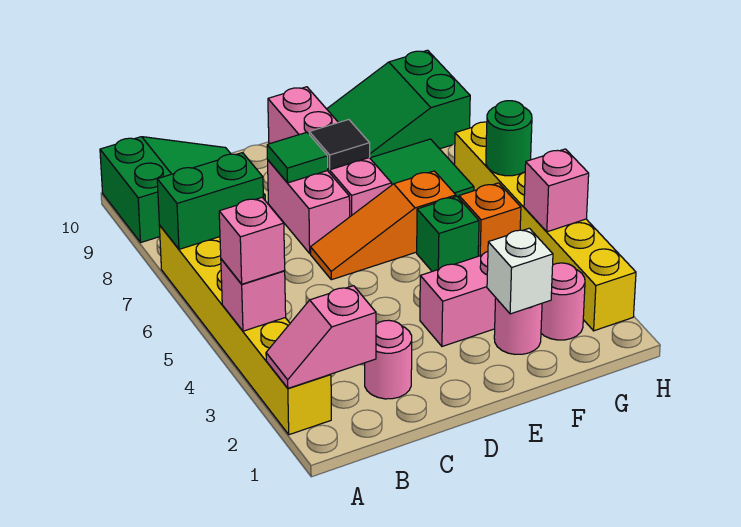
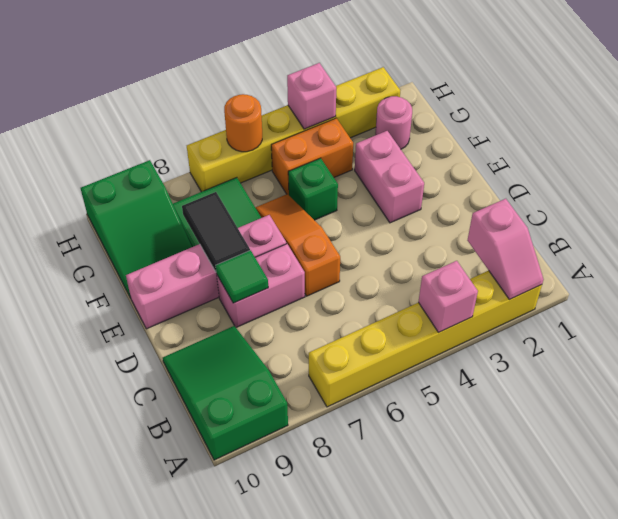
pink 1x1 brick [219,197,285,284] -> none
green 1x2 brick [157,153,263,249] -> none
pink 1x1 round brick [365,320,412,399] -> none
orange 1x3 slope [311,171,456,280] -> orange 1x3 slope turned to [255,194,340,296]
black 1x1 tile [309,120,370,170] -> black 1x2 tile [182,192,250,272]
pink 1x1 round brick [494,299,542,354] -> none
white 1x1 brick [487,228,553,314] -> none
orange 1x1 brick [459,183,521,256] -> orange 1x2 brick [271,118,353,195]
green 1x1 round brick [486,101,532,176] -> orange 1x1 round brick [224,94,262,152]

